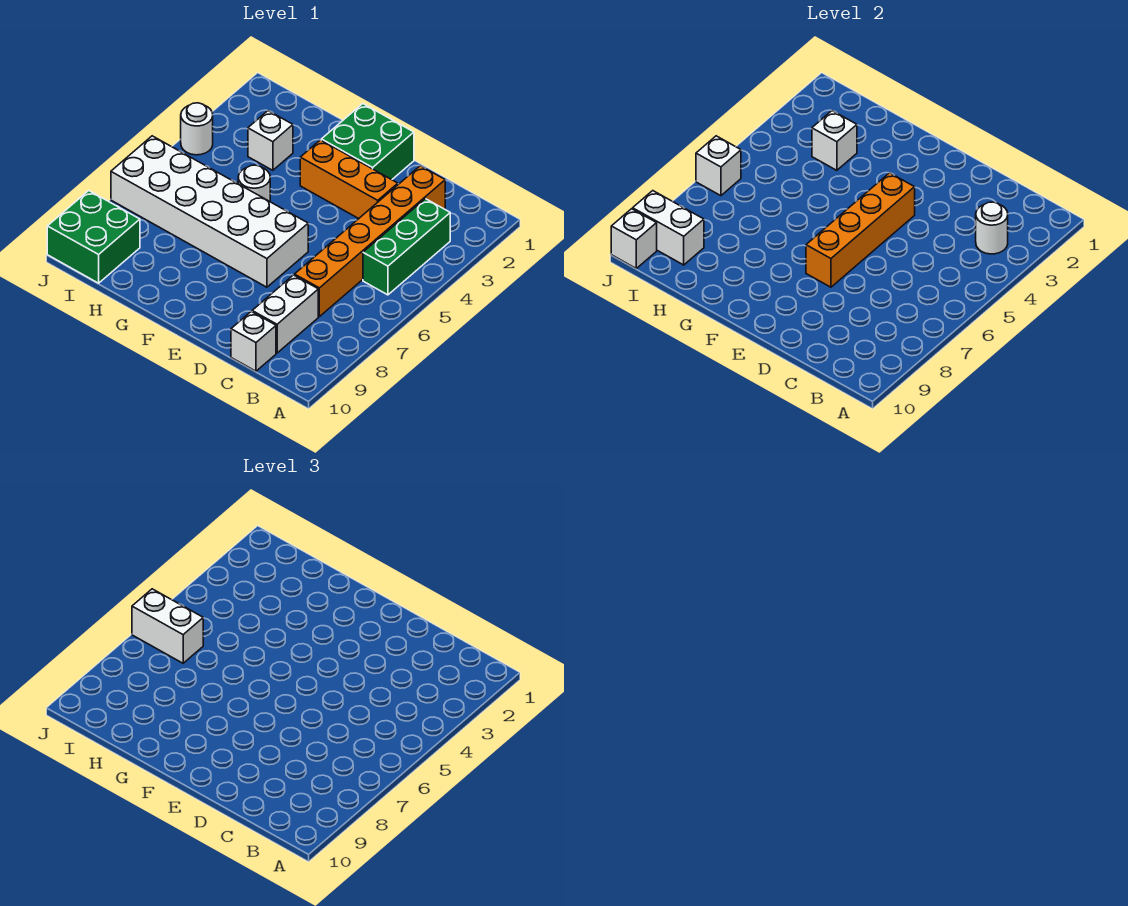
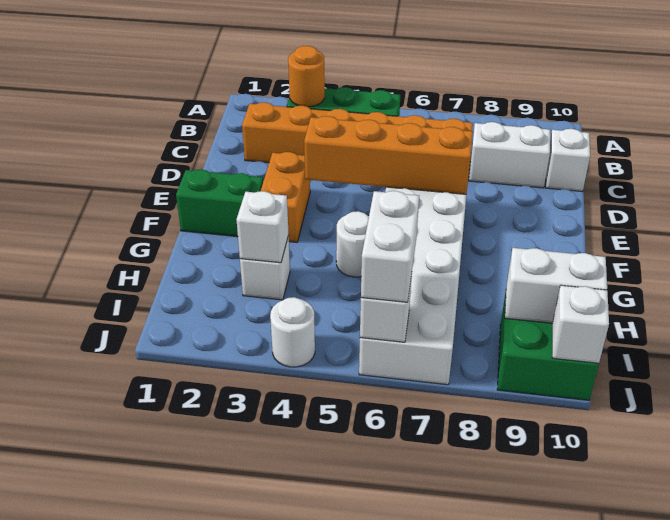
white 1x1 round brick [976,202,1008,254] -> orange 1x1 round brick [288,46,325,107]
orange 1x3 brick [300,140,398,219] -> orange 1x2 brick [261,152,310,242]
green 2x2 brick [321,104,414,180] -> green 1x2 brick [176,169,263,237]
white 1x2 brick [633,191,704,265] -> white 1x2 brick turned to [505,248,607,323]

